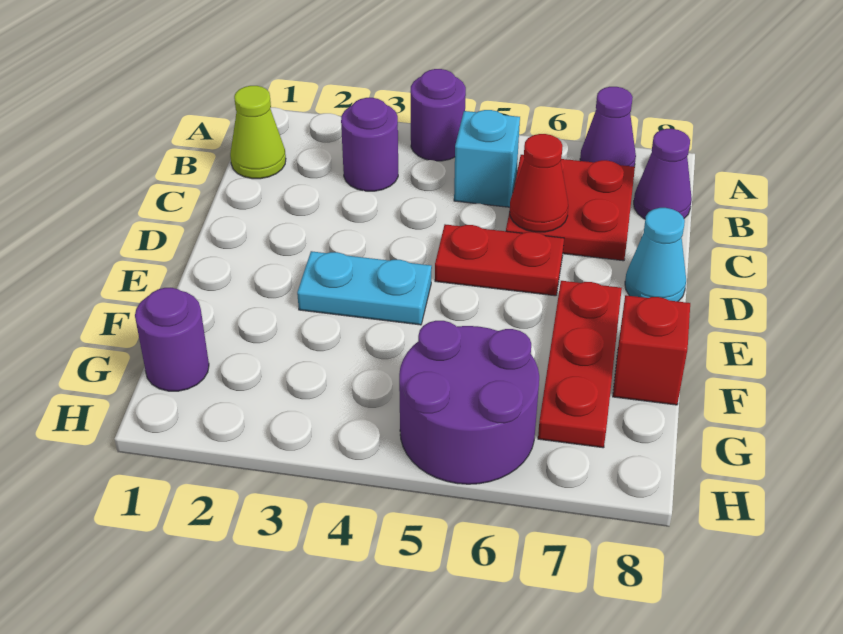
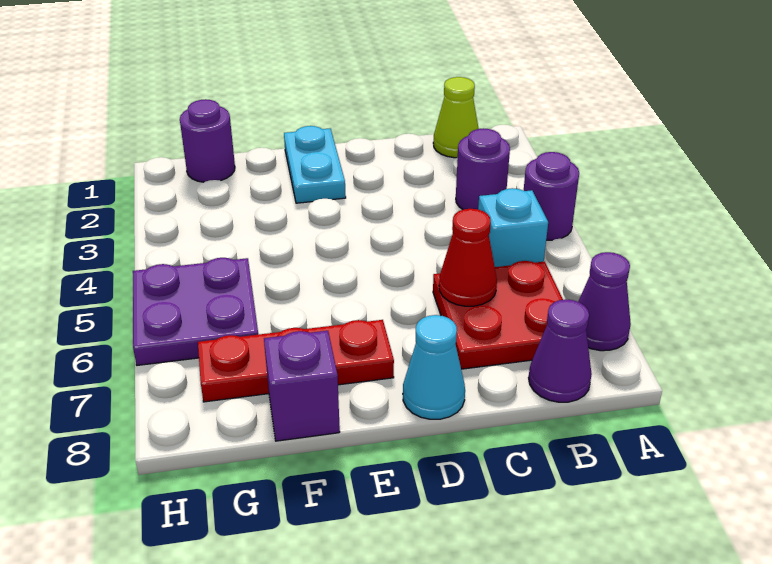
red 1x2 plate [435,224,564,296] -> none
cyan 1x2 plate [297,251,432,325] -> cyan 1x2 plate moved to [284,126,346,203]
red 1x1 brick [613,295,690,405] -> purple 1x1 brick [264,331,340,441]
purple 2x2 round brick [399,321,539,484] -> purple 2x2 plate [133,258,258,365]

